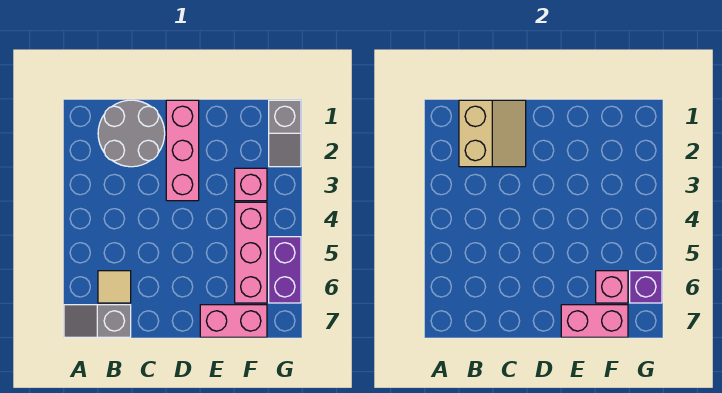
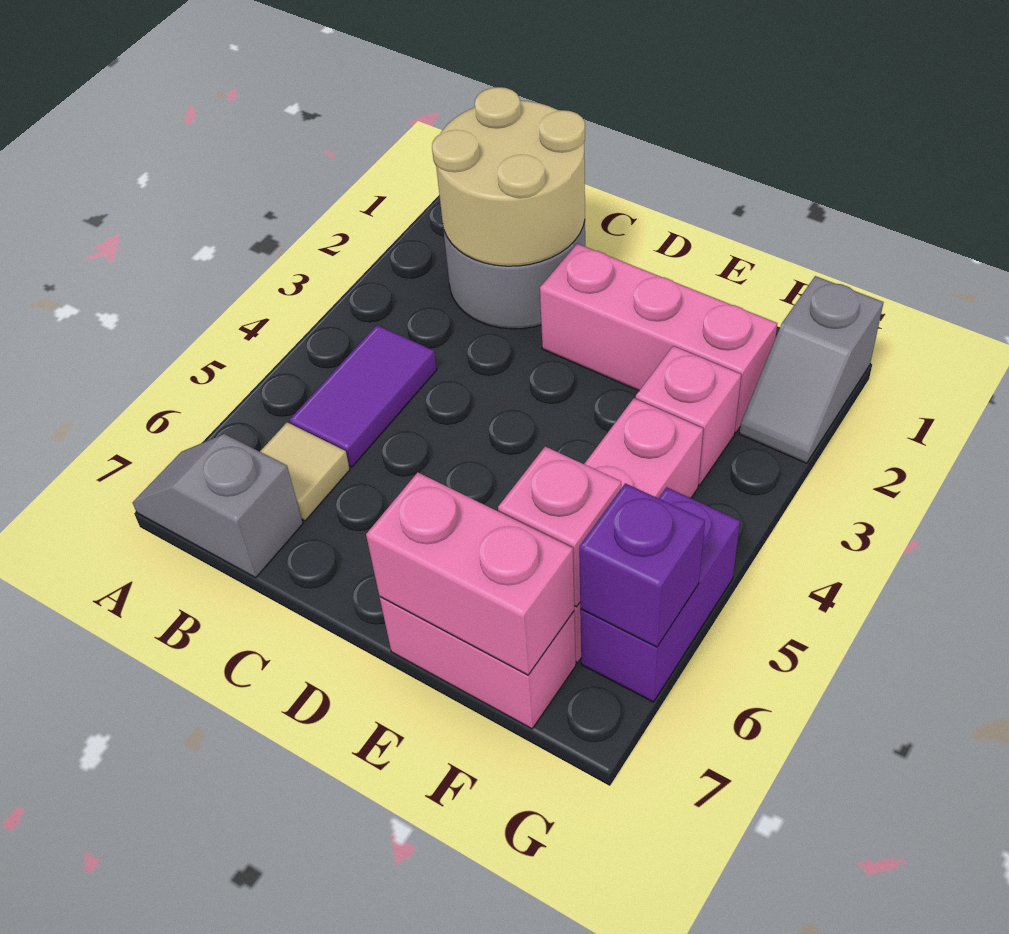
tan 2x2 slope [459,100,526,167] -> tan 2x2 round brick [432,87,585,266]
none -> purple 1x2 tile [289,325,437,467]
pink 1x3 brick [166,100,199,201] -> pink 1x3 brick turned to [540,244,777,433]

